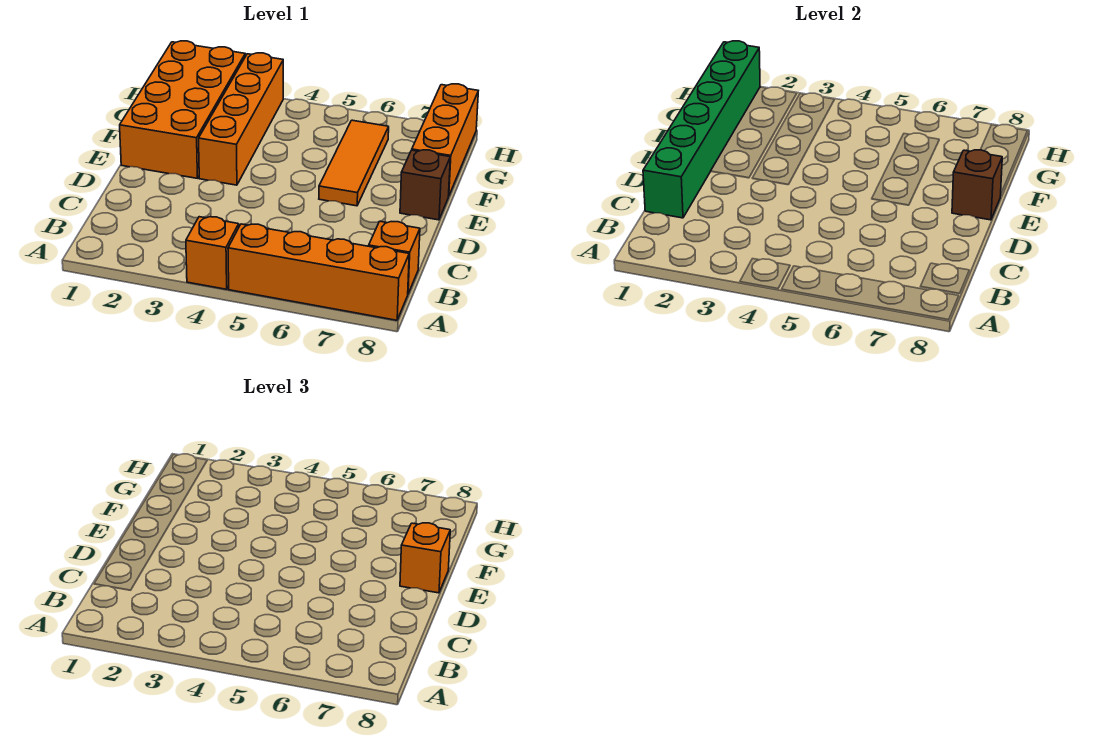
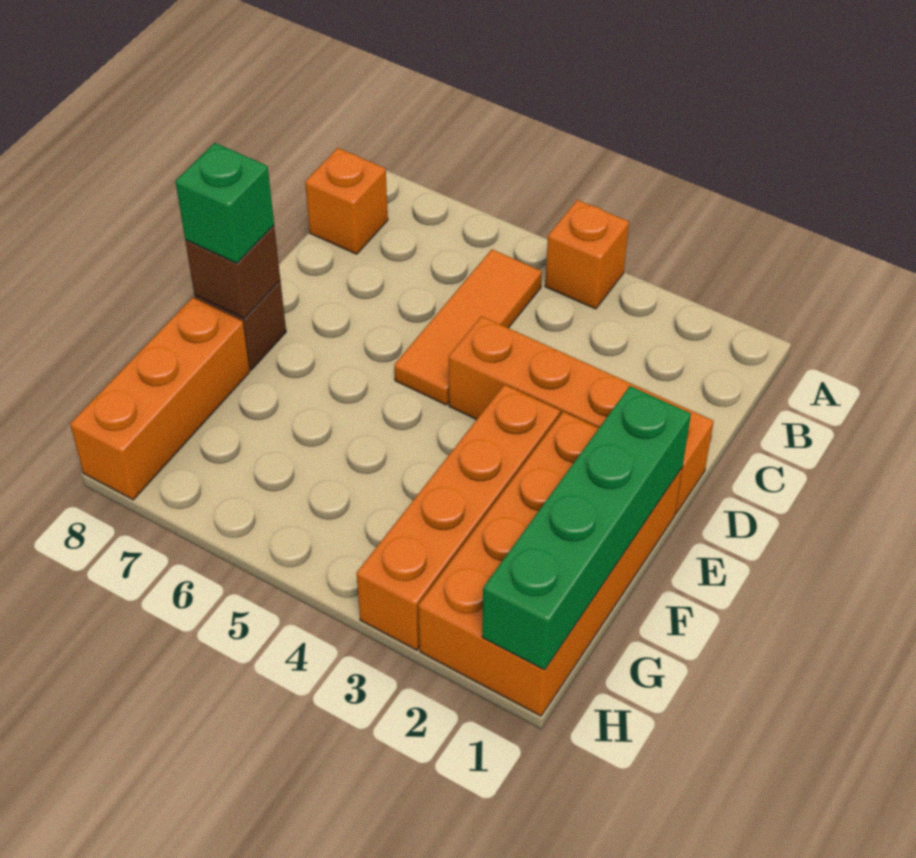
orange 1x4 brick [228,224,409,320] -> orange 1x4 brick moved to [449,316,714,514]
green 1x6 brick [643,41,760,218] -> green 1x4 brick [482,386,691,670]
orange 1x3 tile [319,120,389,206] -> orange 1x3 tile moved to [394,250,542,405]
orange 1x1 brick [400,523,450,593] -> green 1x1 brick [175,143,274,263]

